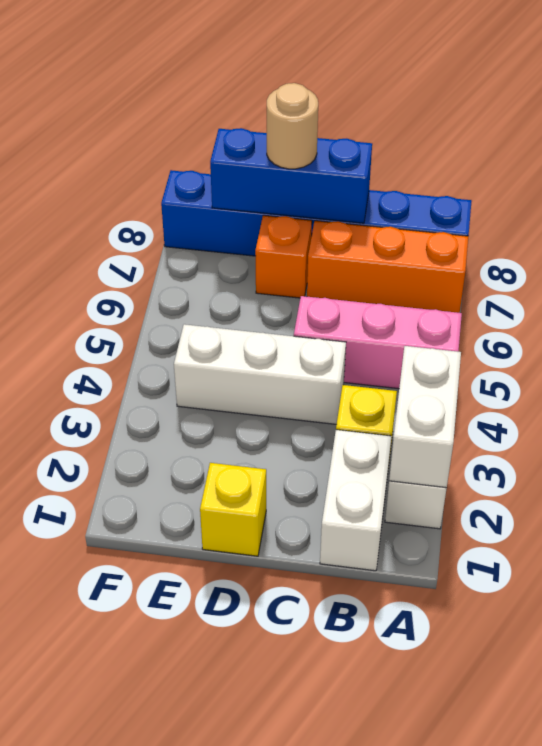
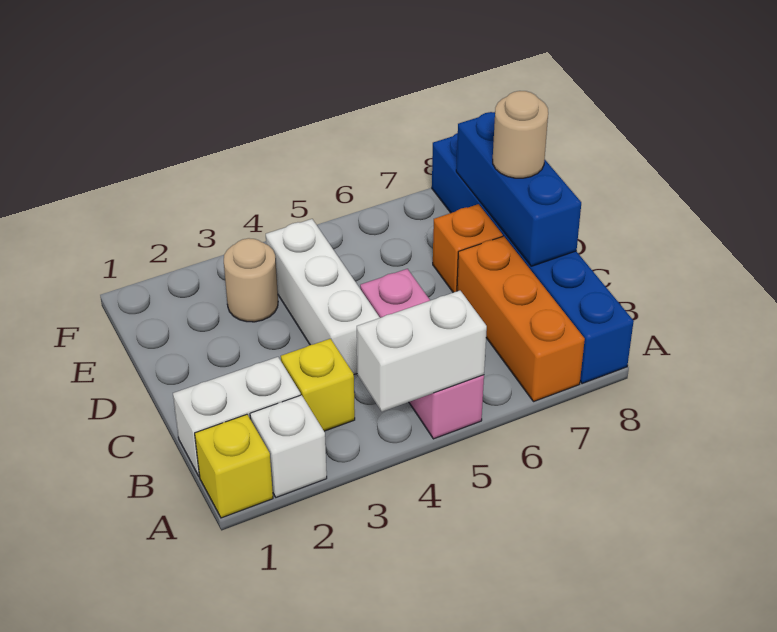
white 1x2 brick [389,346,461,488] -> white 1x2 brick moved to [357,291,487,412]
yellow 1x1 brick [200,463,266,556] -> yellow 1x1 brick moved to [195,414,273,518]
none -> tan 1x1 round brick [224,238,278,322]

